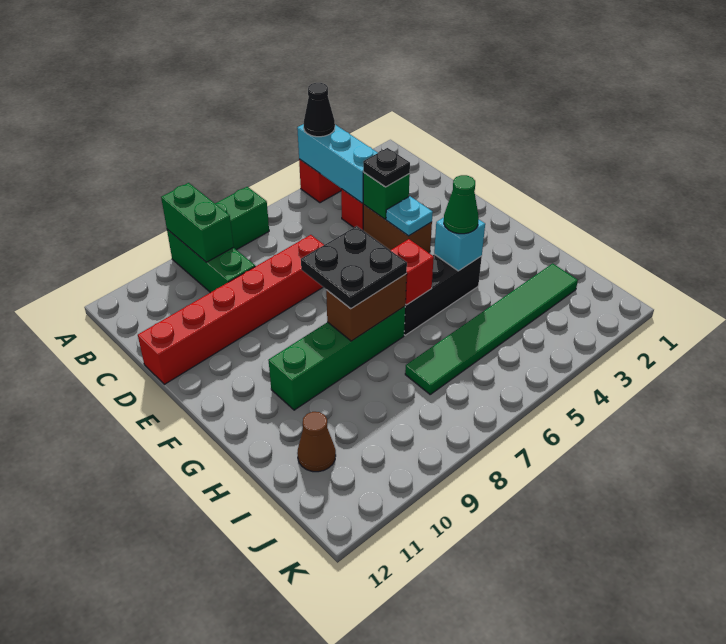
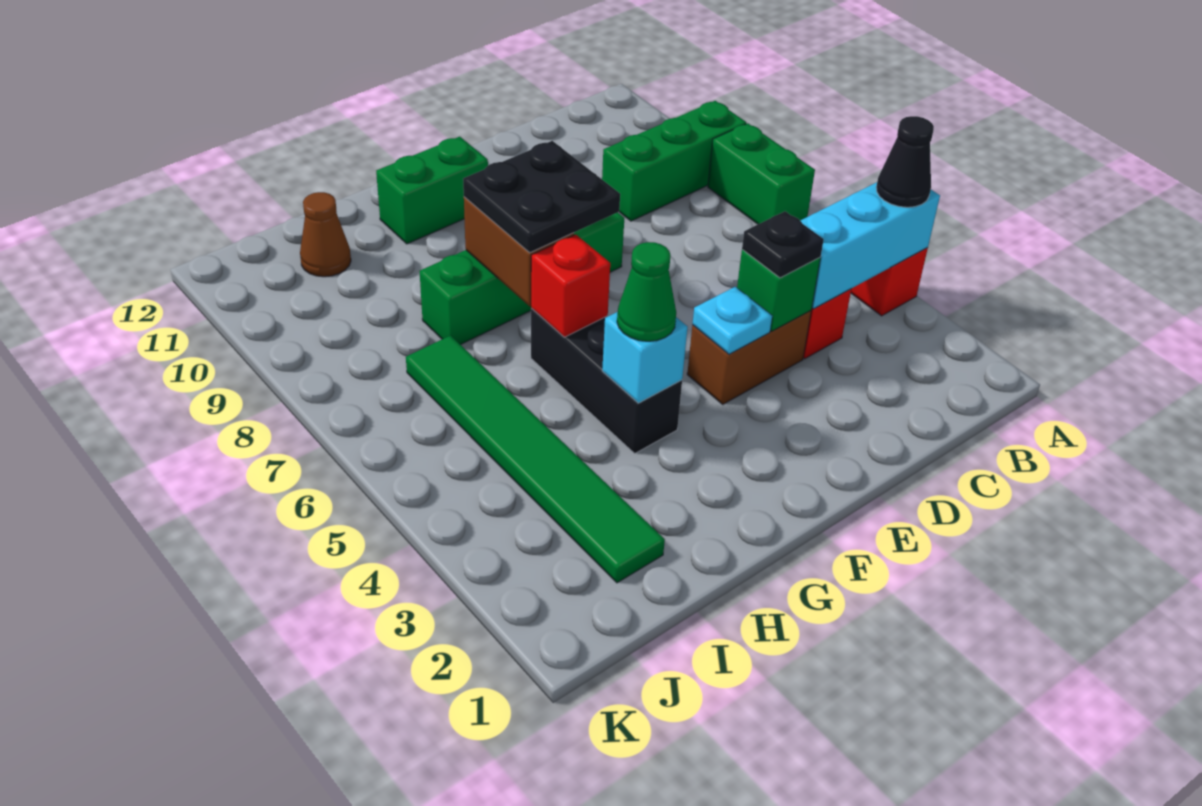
green 1x2 brick [161,183,233,262] -> green 1x2 brick moved to [376,137,488,244]
red 1x6 brick [138,235,324,384] -> none
green 1x4 brick [268,306,405,410] -> green 1x4 brick turned to [420,212,624,345]

